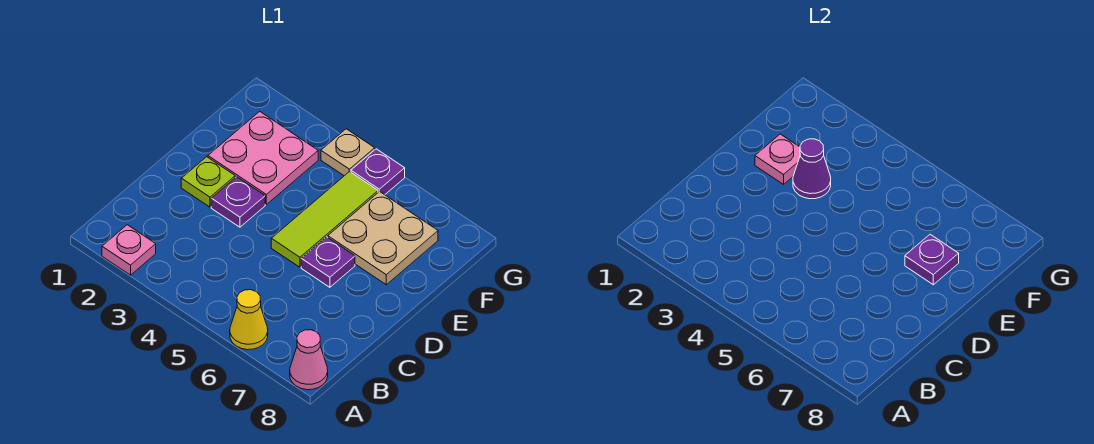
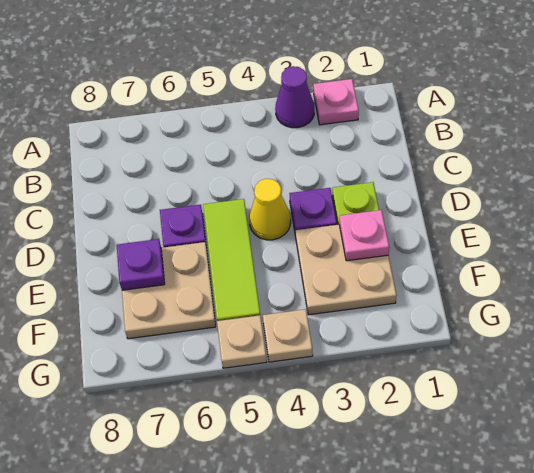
yellow 1x1 cone [230,290,268,350] -> yellow 1x1 cone moved to [249,179,291,240]
pink 1x1 cone [290,330,328,390] -> none
pink 2x2 plate [208,111,318,204] -> tan 2x2 plate [296,225,397,315]
purple 1x1 cone [793,139,831,199] -> purple 1x1 cone moved to [275,66,314,128]
purple 1x1 plate [351,149,405,195] -> tan 1x1 plate [217,315,267,368]

